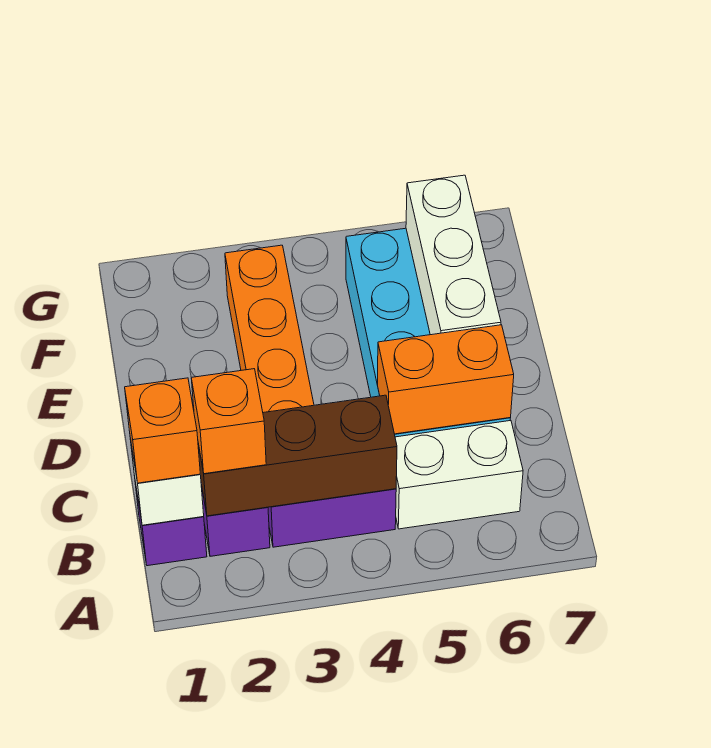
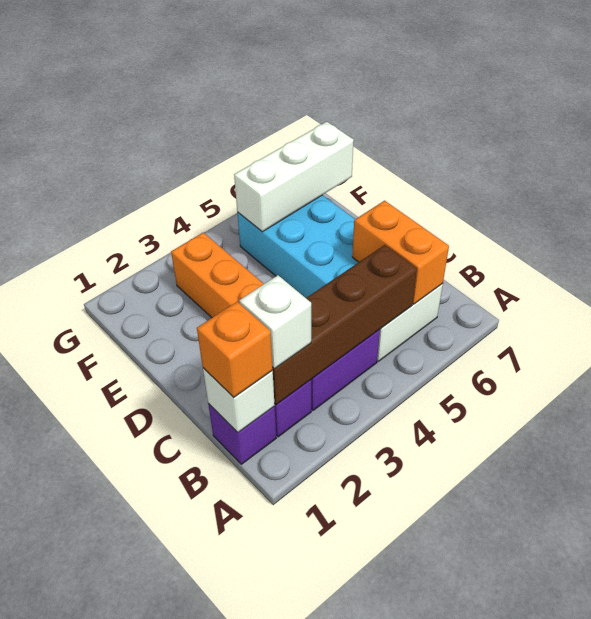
brown 1x3 brick [198,395,397,516] -> brown 1x4 brick [272,245,417,405]
orange 1x1 brick [191,369,266,474] -> white 1x1 brick [239,275,311,369]
orange 1x2 brick [378,325,514,434] -> orange 1x2 brick turned to [352,201,449,304]
white 1x3 brick [406,175,501,335] -> white 1x3 brick turned to [234,122,354,232]

